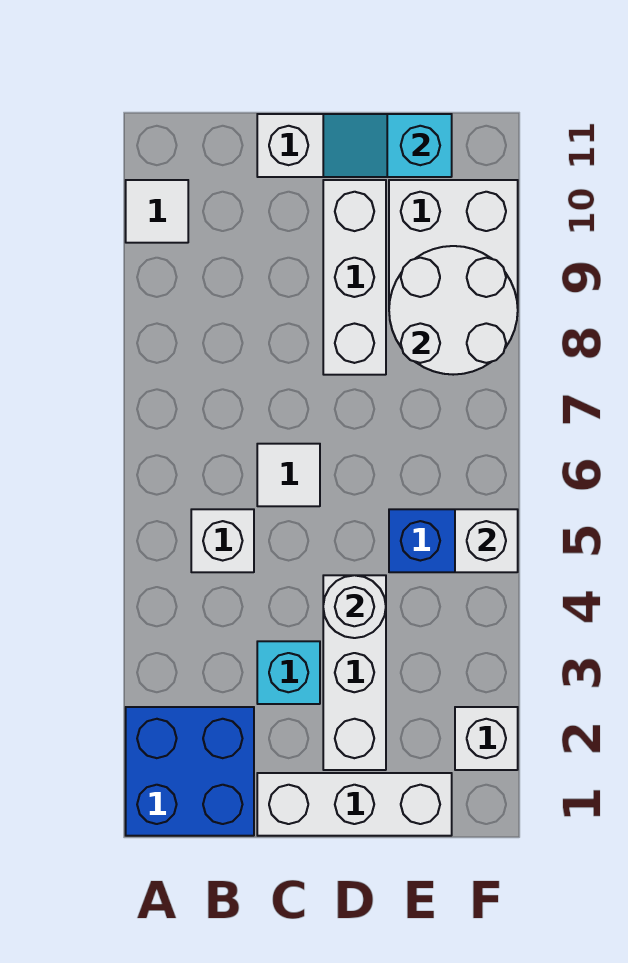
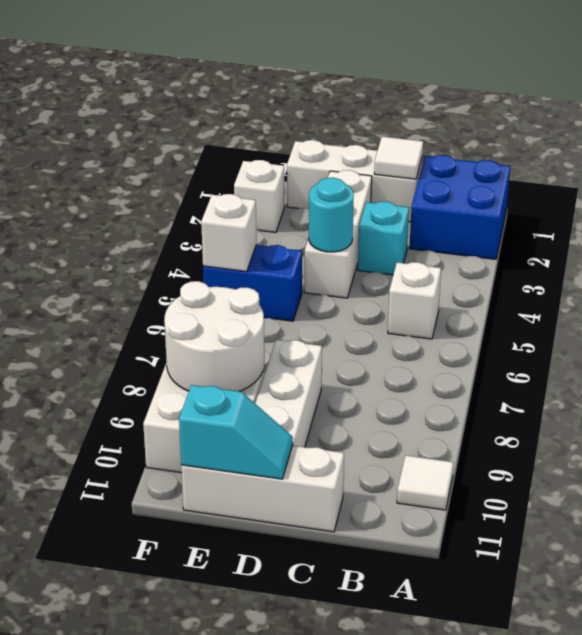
white 1x1 tile [257,444,320,506] -> white 1x1 tile moved to [374,137,423,179]
white 1x1 round brick [323,575,386,638] -> cyan 1x1 round brick [309,178,354,252]

